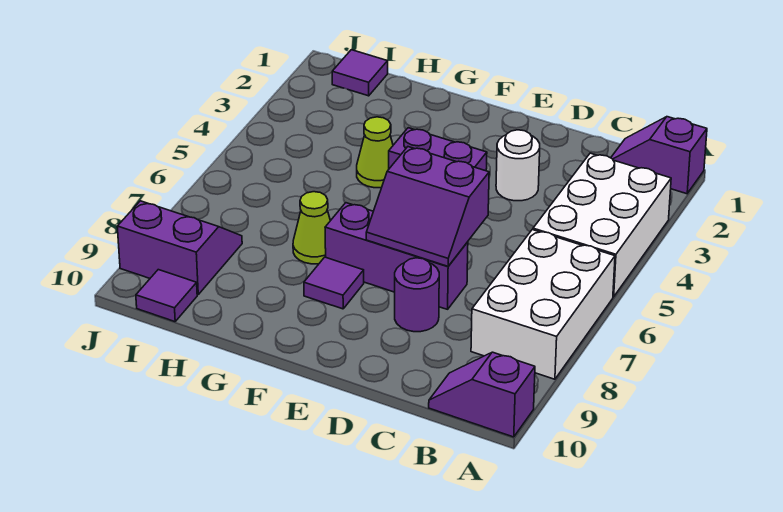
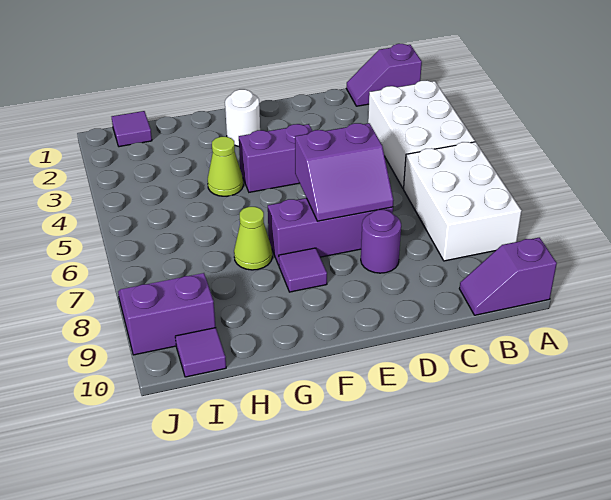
white 1x1 round brick [496,130,540,201] -> white 1x1 round brick moved to [225,89,260,146]

